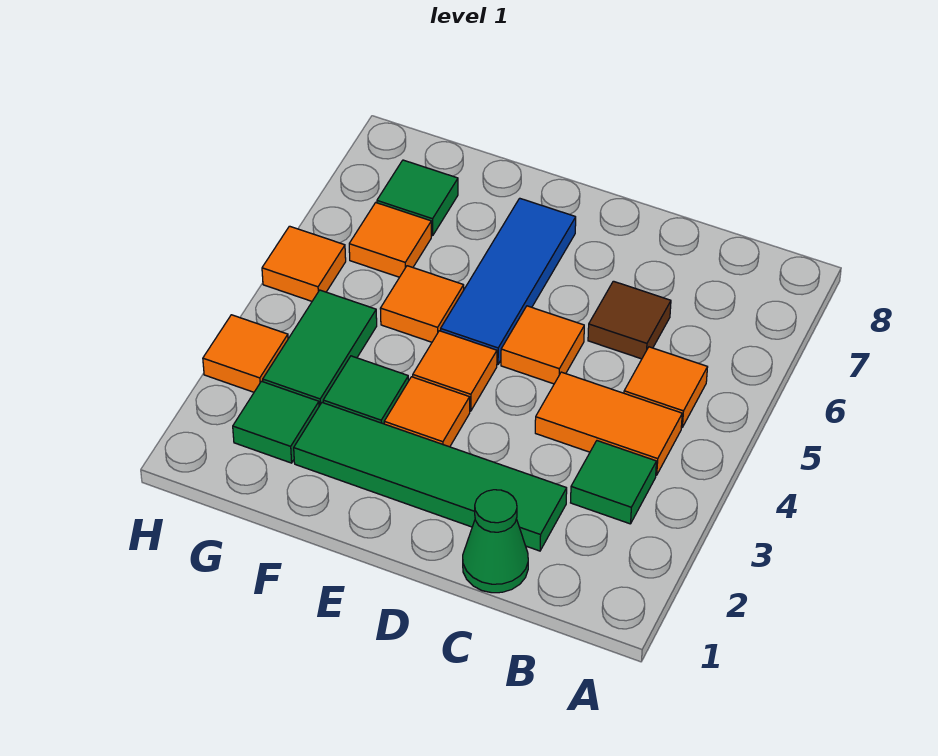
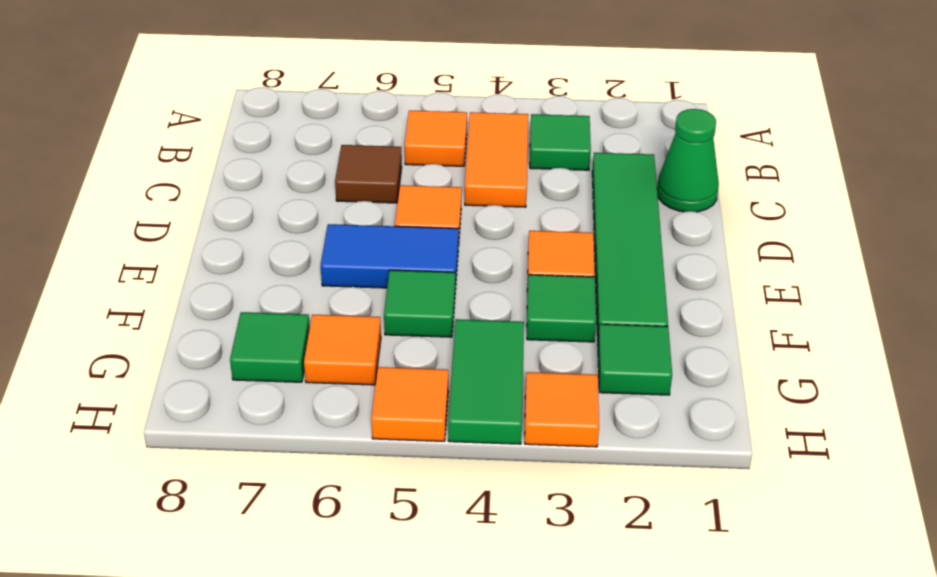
orange 1x1 tile [413,331,497,411] -> none
blue 1x3 tile [441,198,576,365] -> blue 1x2 tile [321,224,459,290]
orange 1x1 tile [380,266,464,342] -> green 1x1 tile [384,270,455,337]
green 1x2 tile [263,290,377,406] -> green 1x2 tile turned to [448,319,524,444]

